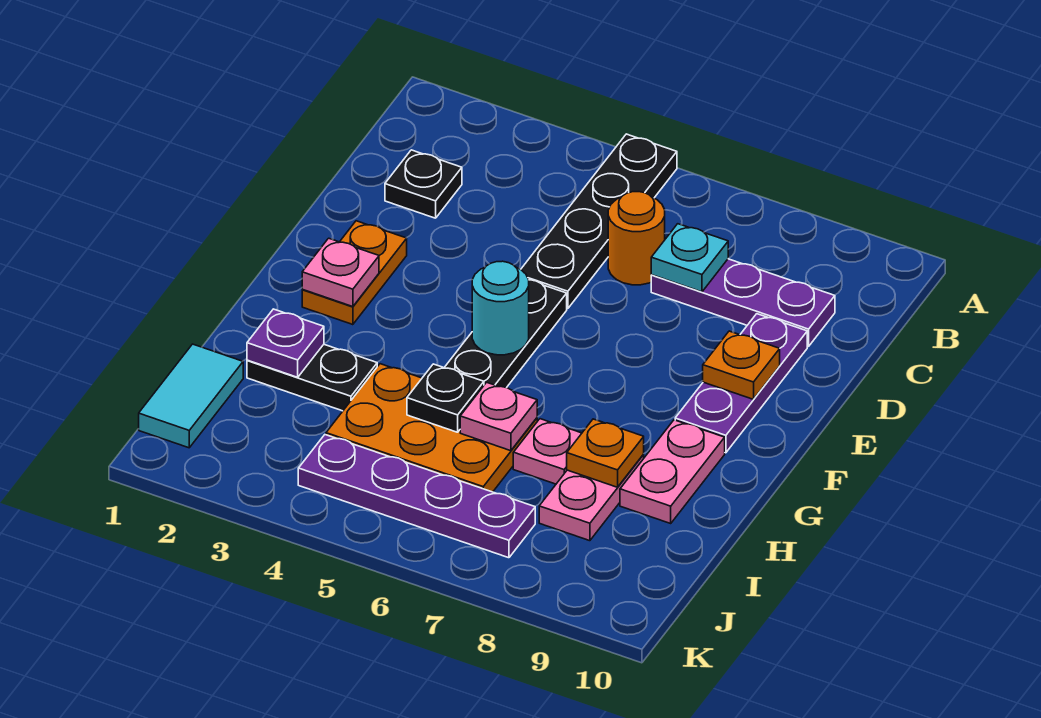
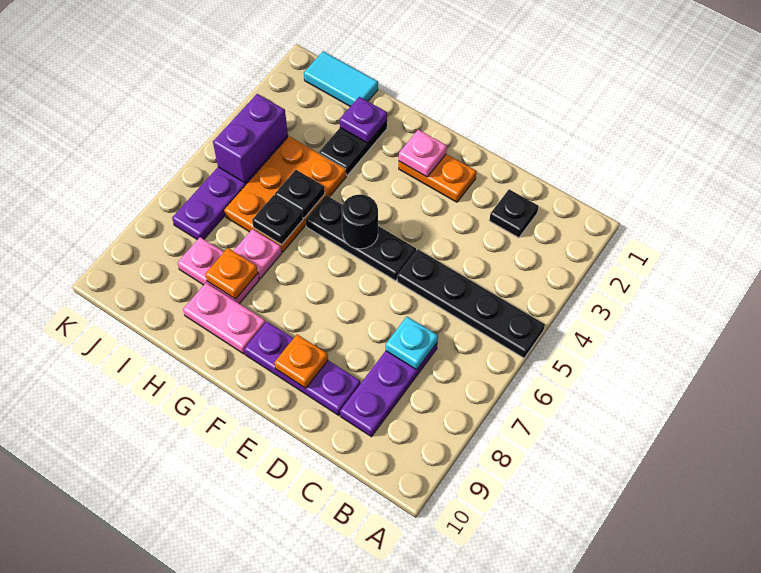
orange 1x1 round brick [608,192,665,285] -> none
cyan 1x1 round brick [472,261,529,355] -> black 1x1 round brick [341,195,378,249]
pink 1x1 plate [460,382,537,451] -> black 1x1 plate [252,195,303,245]
none -> purple 1x2 brick [213,94,288,183]

